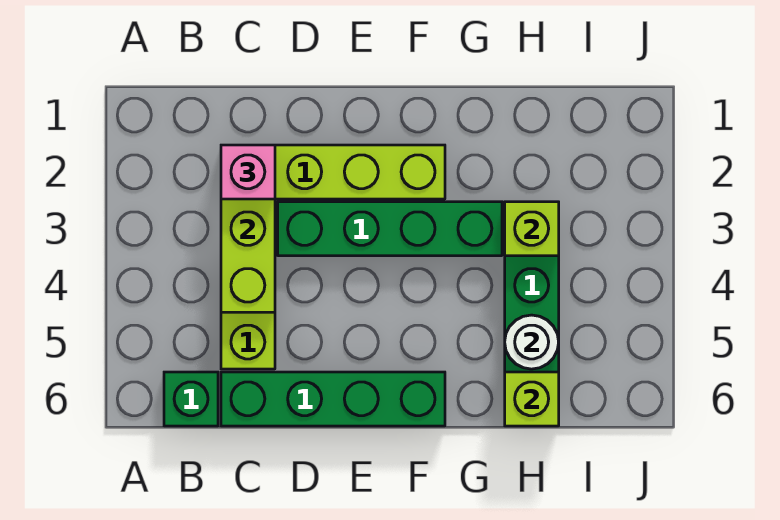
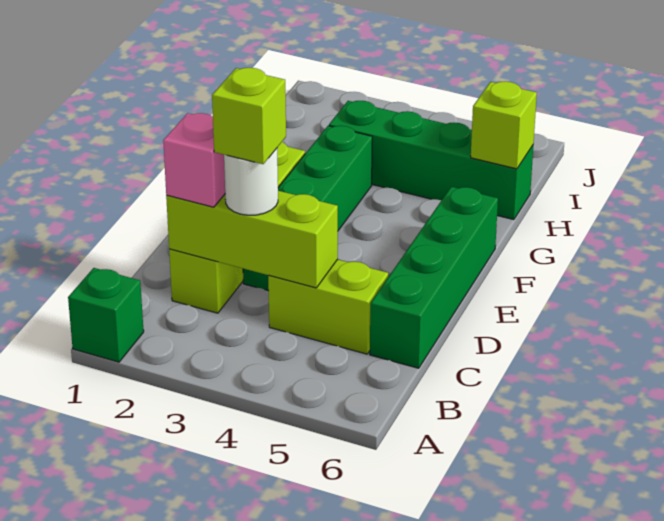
green 1x1 brick [164,372,218,426] -> green 1x1 brick moved to [68,268,144,362]
lime 1x1 brick [505,202,559,256] -> lime 1x1 brick moved to [212,68,286,164]
white 1x1 round brick [505,315,559,369] -> white 1x1 round brick moved to [224,148,278,215]

